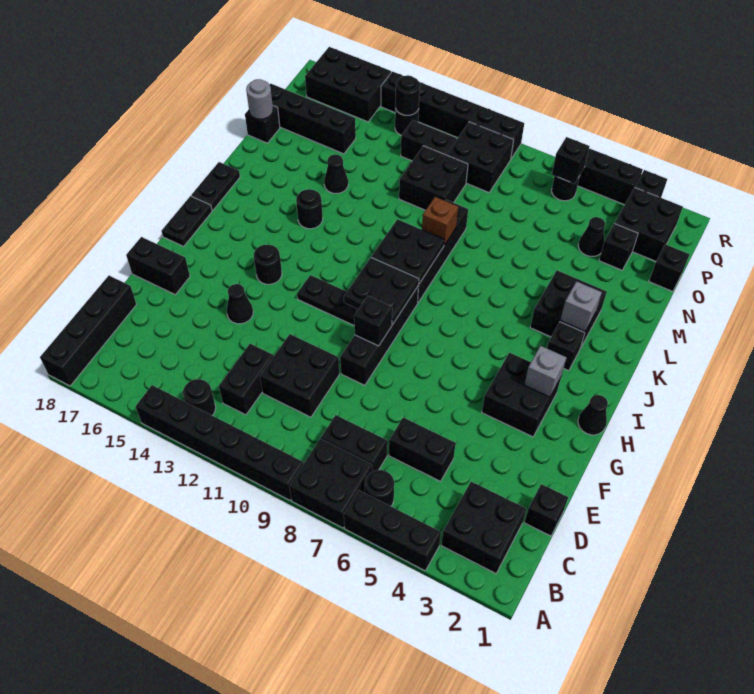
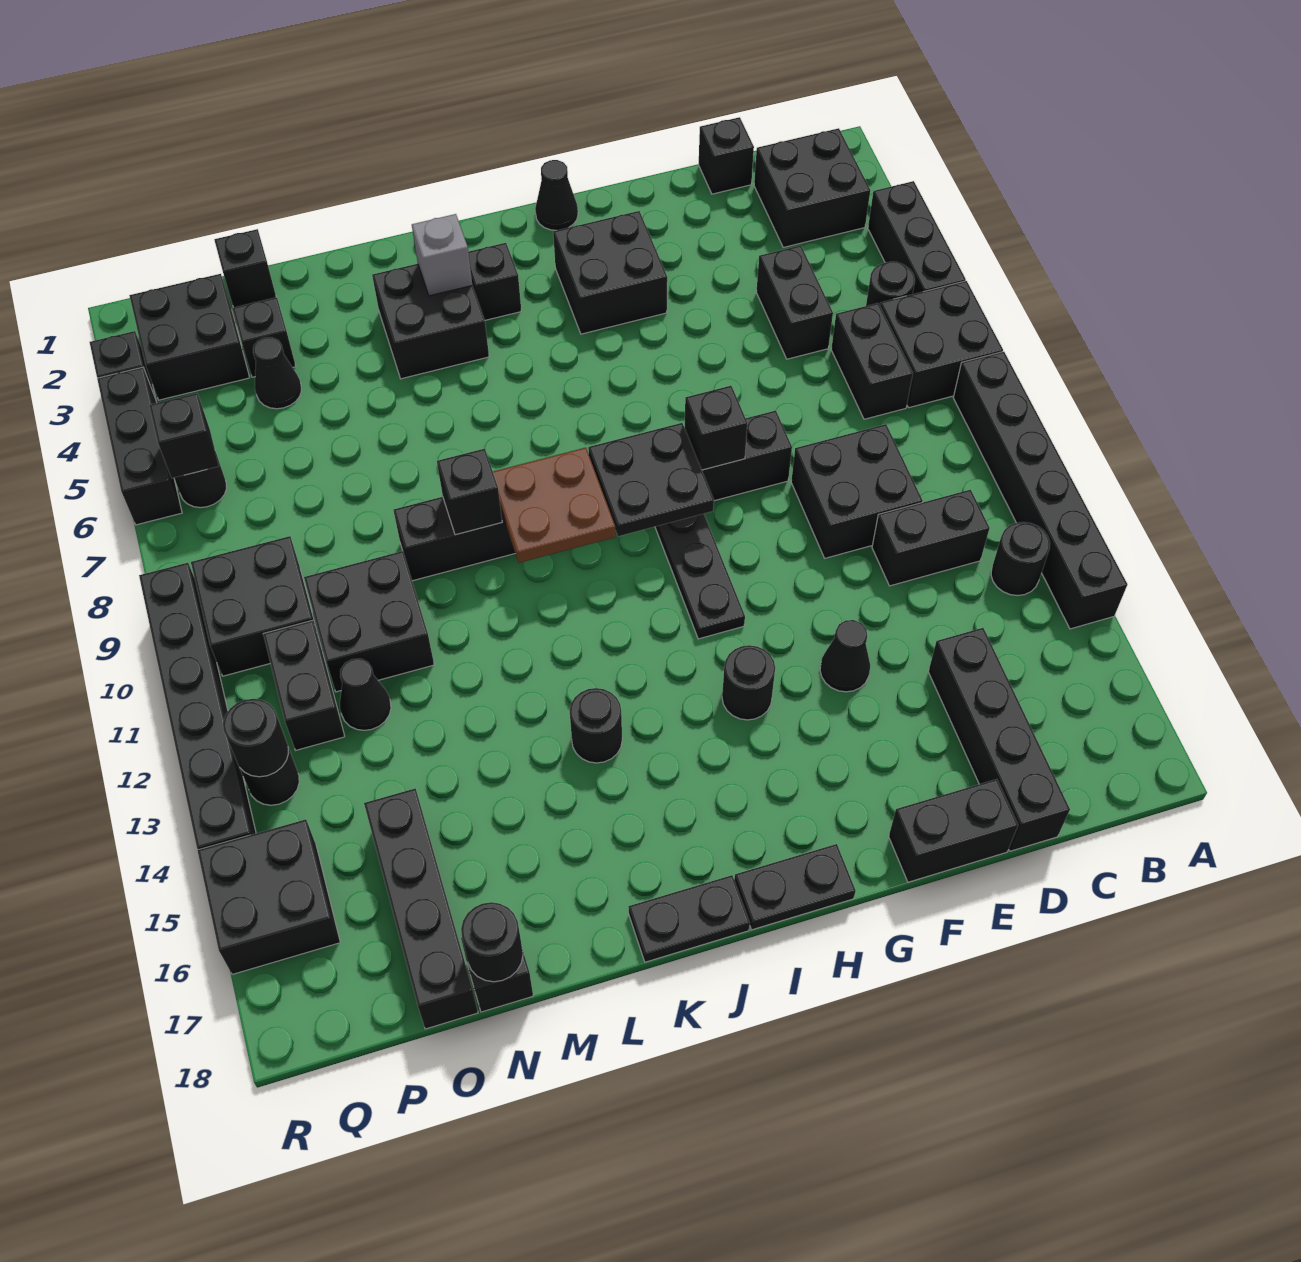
black 1x4 brick [40,276,136,386] -> black 1x4 brick turned to [928,628,1070,851]
black 1x2 brick [126,237,190,295] -> black 1x2 brick turned to [889,779,1018,882]
grey 1x1 brick [524,346,567,397] -> none
black 2x2 plate [371,219,445,283] -> brown 2x2 plate [493,448,616,563]
brown 1x1 brick [422,197,458,245] -> black 1x1 brick [437,449,502,535]
black 1x1 cone [324,154,348,194] -> black 1x1 cone moved to [340,659,391,730]
grey 1x1 round brick [246,79,273,119] -> black 1x1 round brick [461,902,523,982]
black 2x3 brick [305,47,391,122] -> black 2x2 brick [197,819,340,974]

